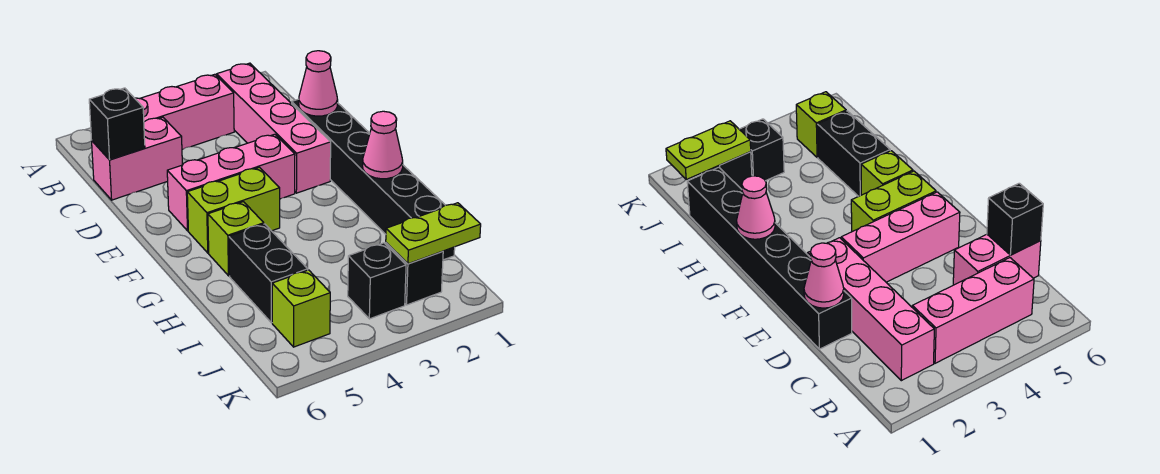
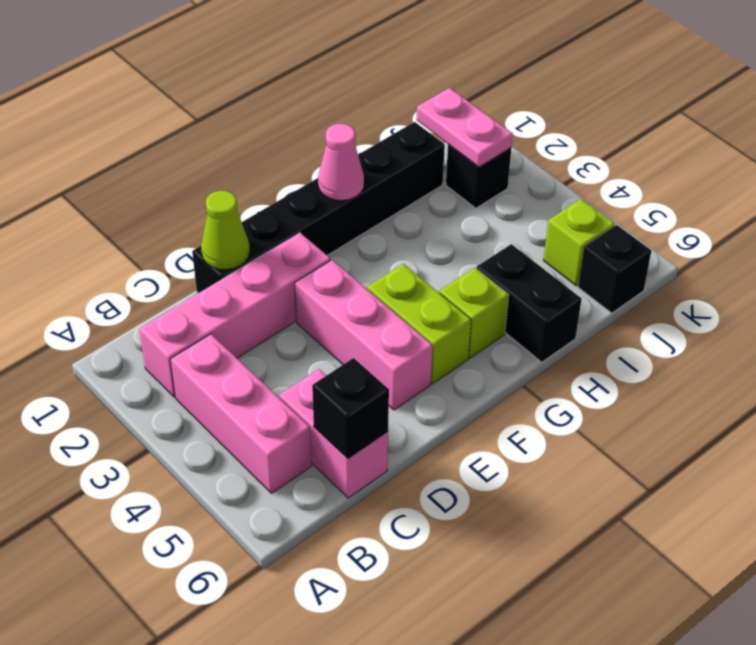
pink 1x1 cone [299,51,338,116] -> lime 1x1 cone [201,191,250,270]
black 1x2 brick [229,224,308,323] -> black 1x2 brick turned to [477,244,581,362]
lime 1x2 plate [386,203,481,264] -> pink 1x2 plate [416,88,513,167]
black 1x1 brick [348,243,406,319] -> black 1x1 brick moved to [578,225,651,313]

